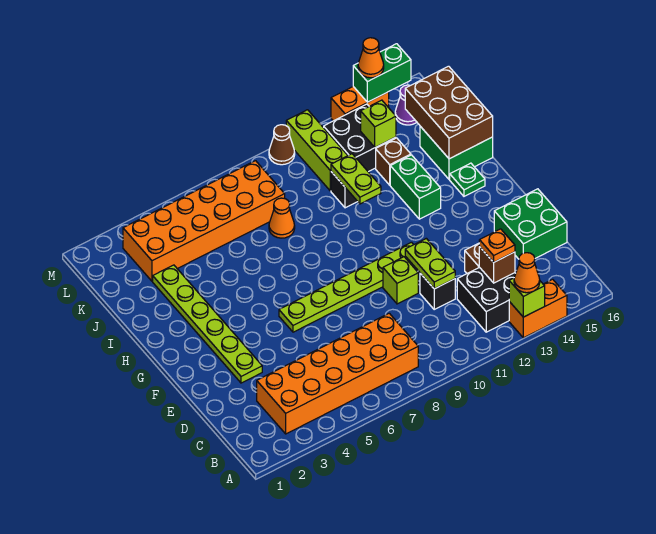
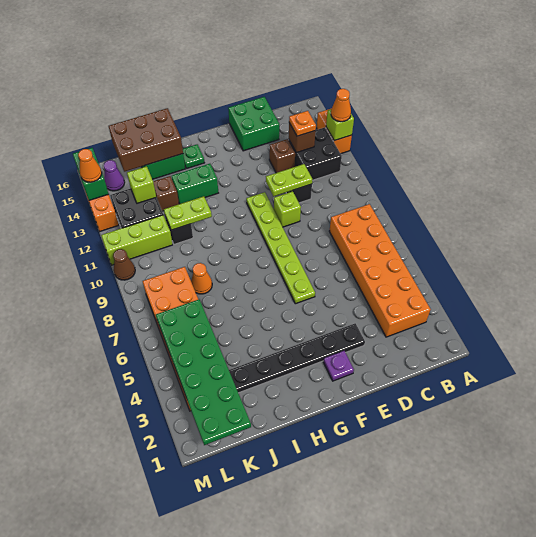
lime 1x6 plate [153,265,262,383] -> black 1x6 plate [229,323,365,393]
none -> purple 1x1 plate [323,351,354,381]
none -> green 2x6 plate [156,299,251,445]

